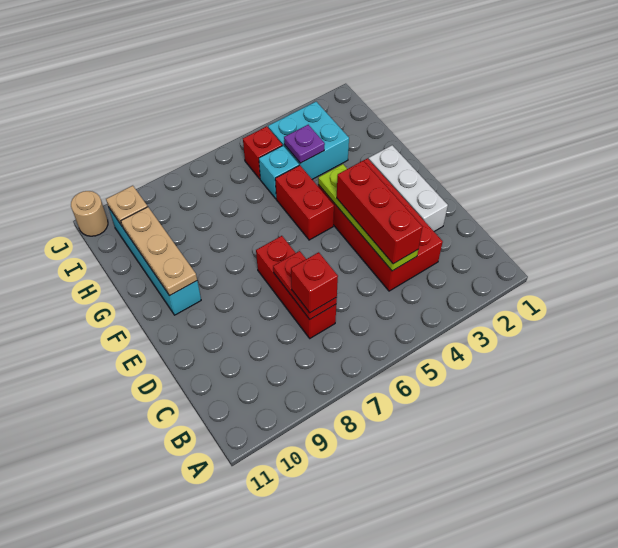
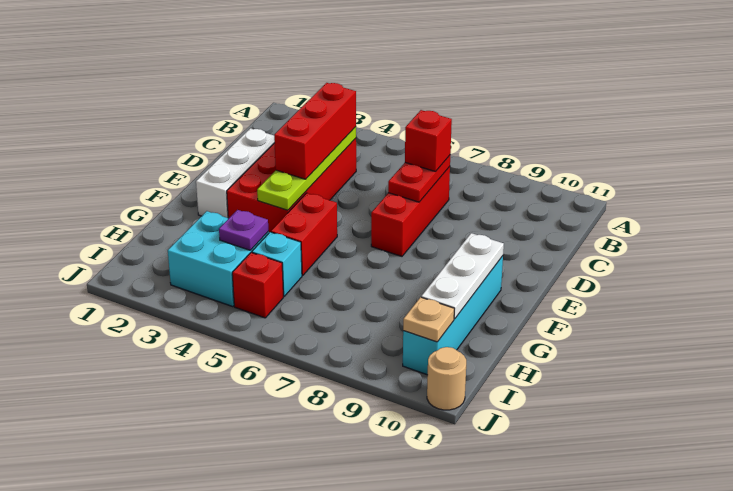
tan 1x3 plate [121,207,197,296] -> white 1x3 plate [421,233,504,319]

